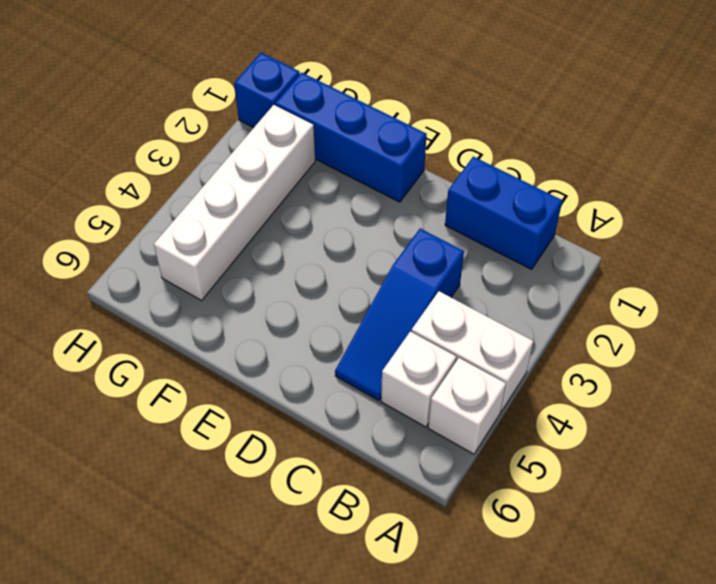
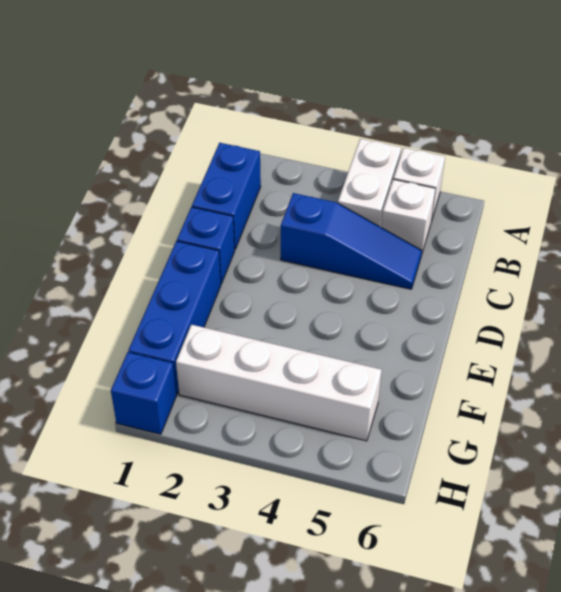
none -> blue 1x1 brick [177,207,235,284]

